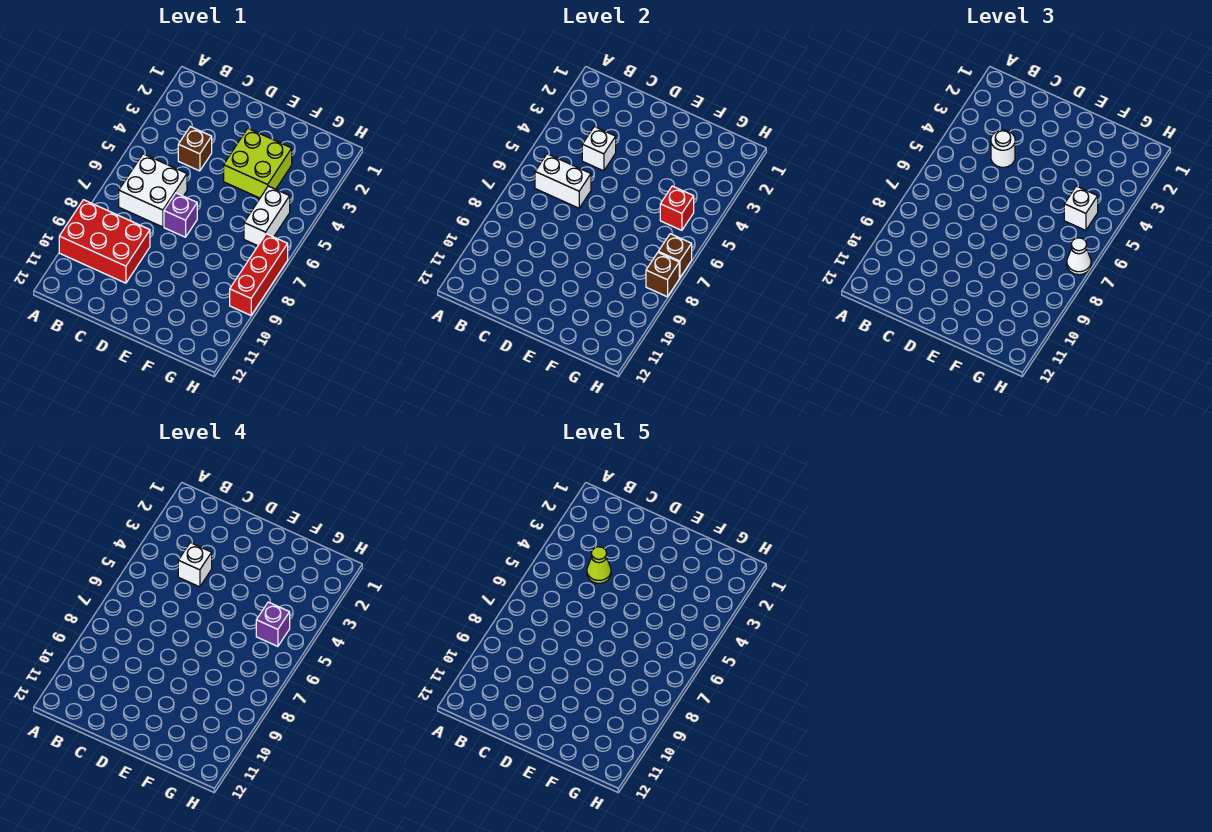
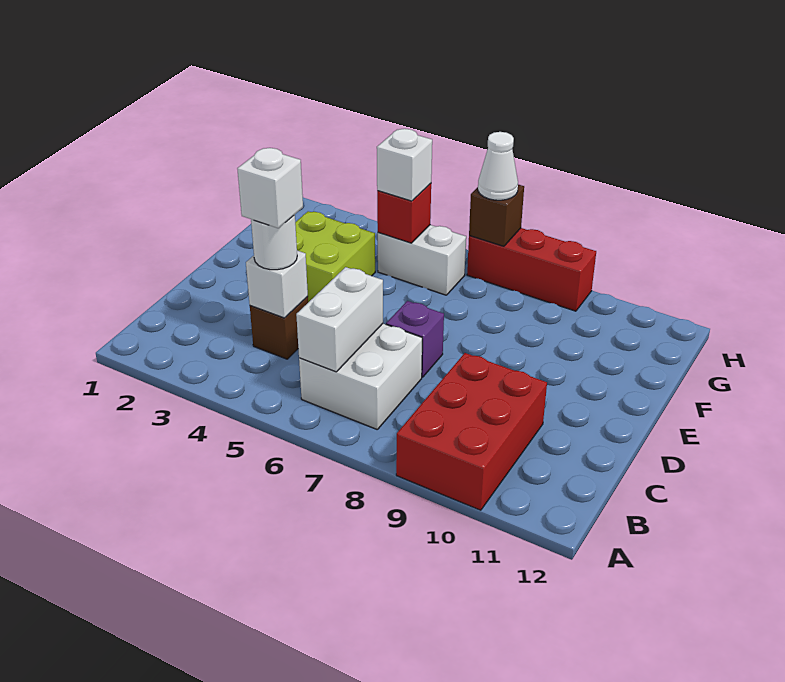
lime 1x1 cone [587,547,611,583] -> none
purple 1x1 brick [256,602,290,646] -> none
brown 1x1 brick [646,253,679,297] -> none

